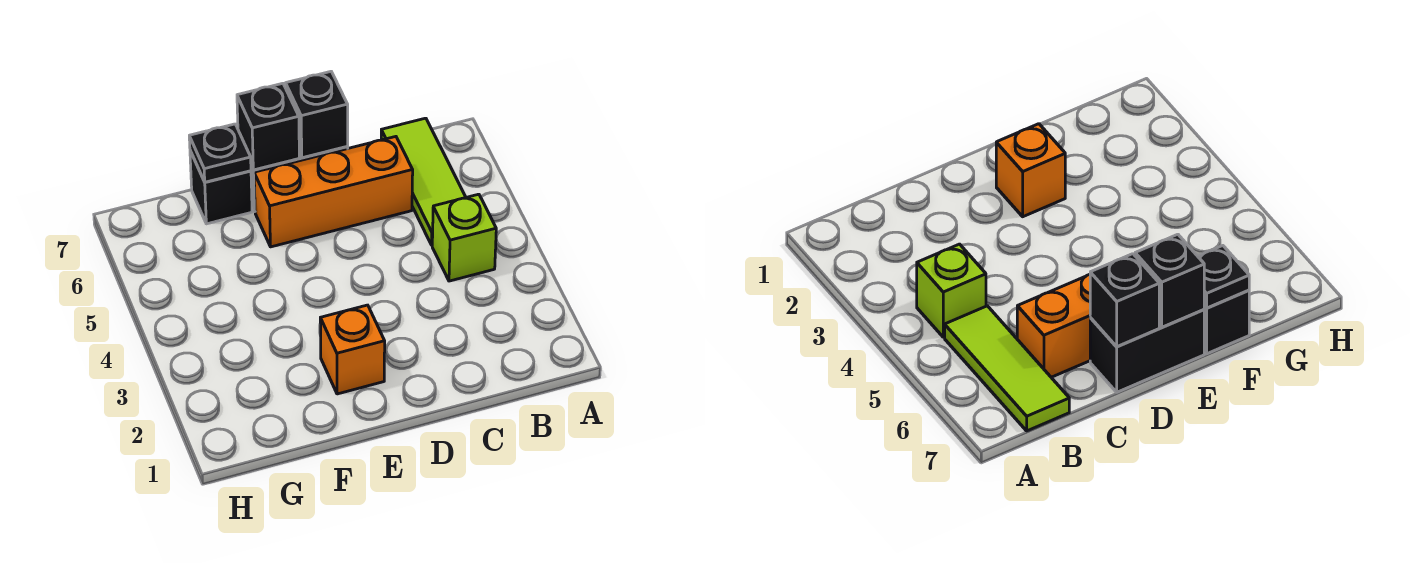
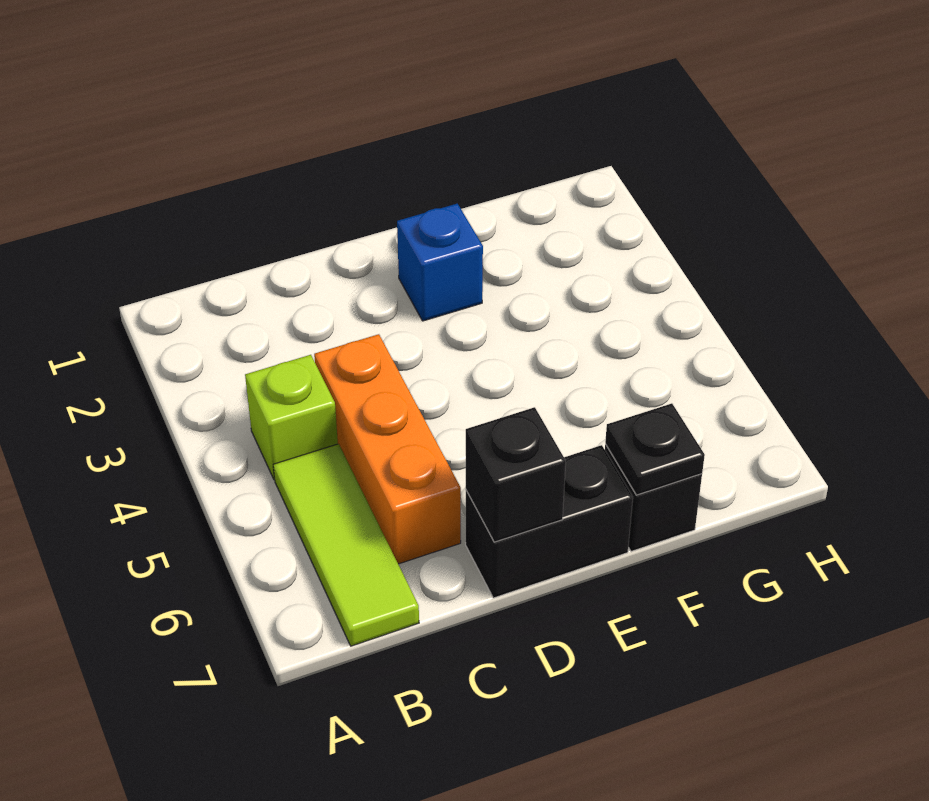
orange 1x3 brick [254,137,413,247] -> orange 1x3 brick turned to [314,334,461,564]
orange 1x1 brick [320,305,385,394] -> blue 1x1 brick [397,204,483,321]
black 1x1 brick [237,83,299,170] -> none

